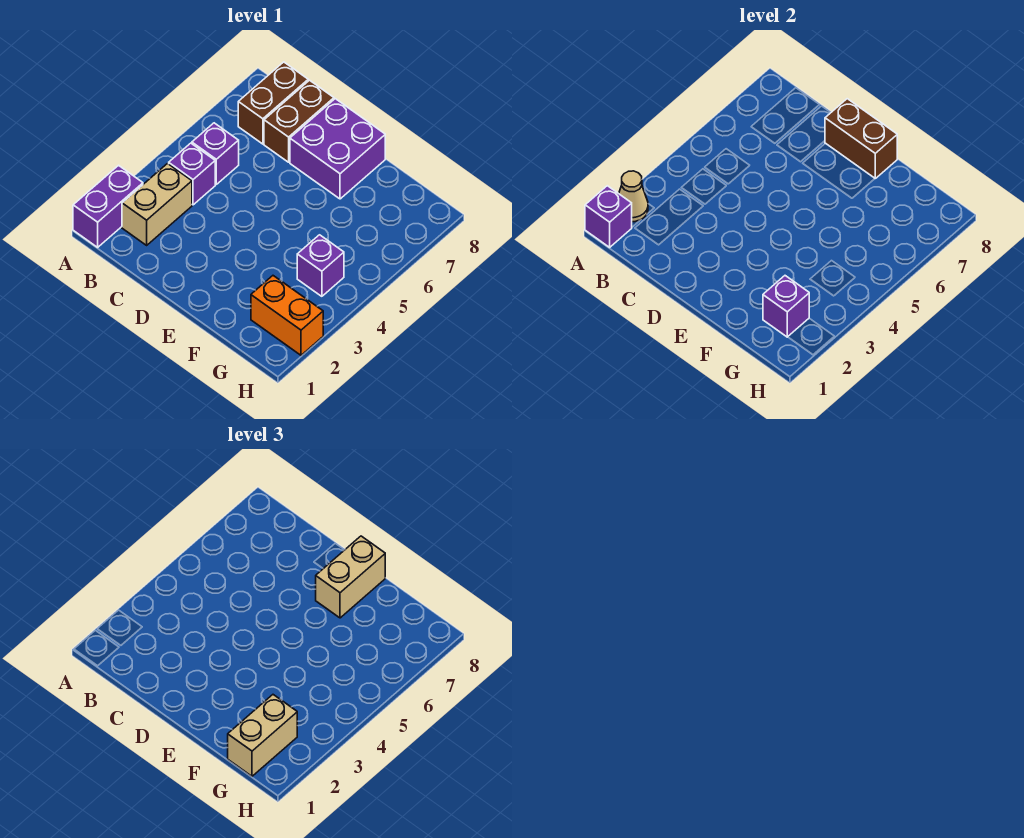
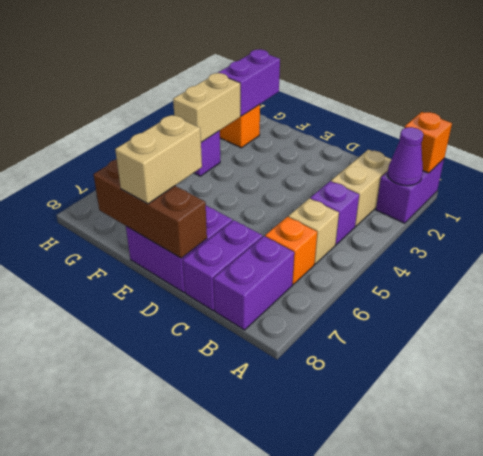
purple 1x1 brick [585,186,632,247] -> orange 1x1 brick [405,112,452,173]
tan 1x1 cone [619,171,648,222] -> purple 1x1 cone [387,127,423,186]
purple 1x1 brick [192,123,239,184] -> tan 1x1 brick [288,198,339,264]
none -> orange 1x1 brick [265,217,317,285]
brown 1x2 brick [238,62,308,144] -> purple 1x2 brick [214,236,294,330]
brown 1x2 brick [264,80,334,162] -> purple 1x2 brick [183,220,263,311]
brown 1x2 brick [825,99,897,178] -> brown 1x3 brick [93,159,207,258]
tan 1x2 brick [228,695,297,776] -> tan 1x2 brick moved to [173,73,240,142]
purple 1x1 brick [763,276,809,337] -> purple 1x2 brick [218,49,280,116]

